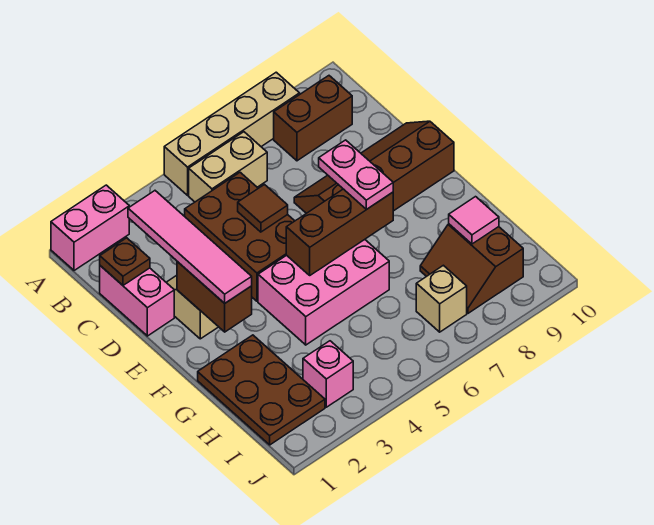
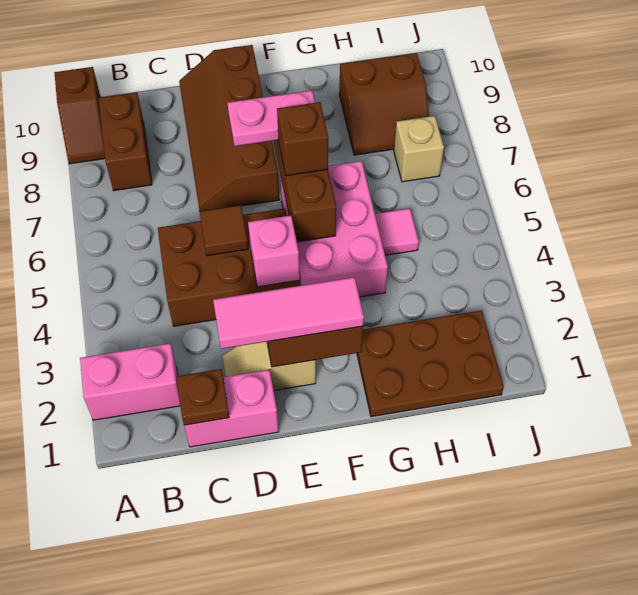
pink 1x2 brick [51,185,129,271] -> pink 1x2 brick turned to [80,343,180,420]
tan 1x4 brick [164,72,300,195] -> none
none -> brown 1x2 slope [54,67,105,164]
tan 1x2 brick [189,132,267,202] -> none
pink 1x4 tile [128,191,252,303] -> pink 1x3 tile [213,277,364,349]
none -> brown 1x1 brick [277,102,328,176]
pink 1x1 tile [449,197,499,244] -> pink 1x1 tile moved to [375,208,419,255]
pink 1x1 brick [303,341,353,407] -> pink 1x1 brick moved to [248,216,300,287]

